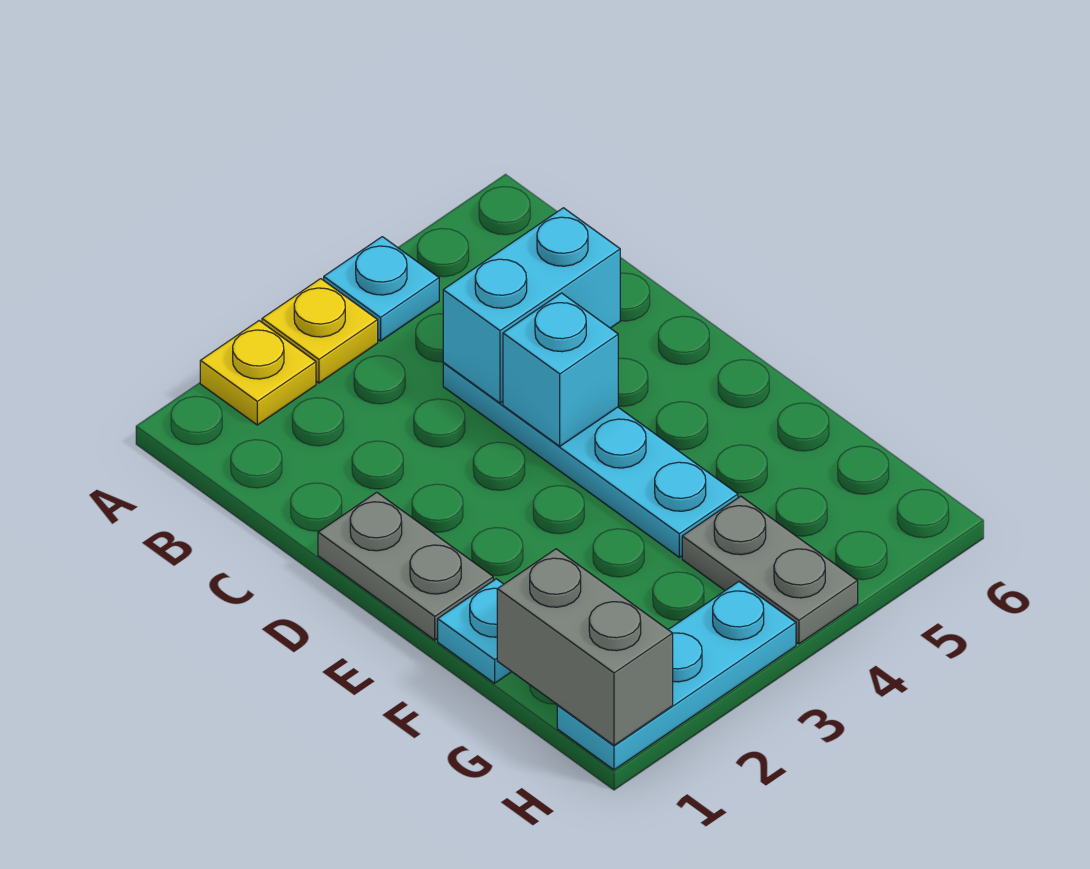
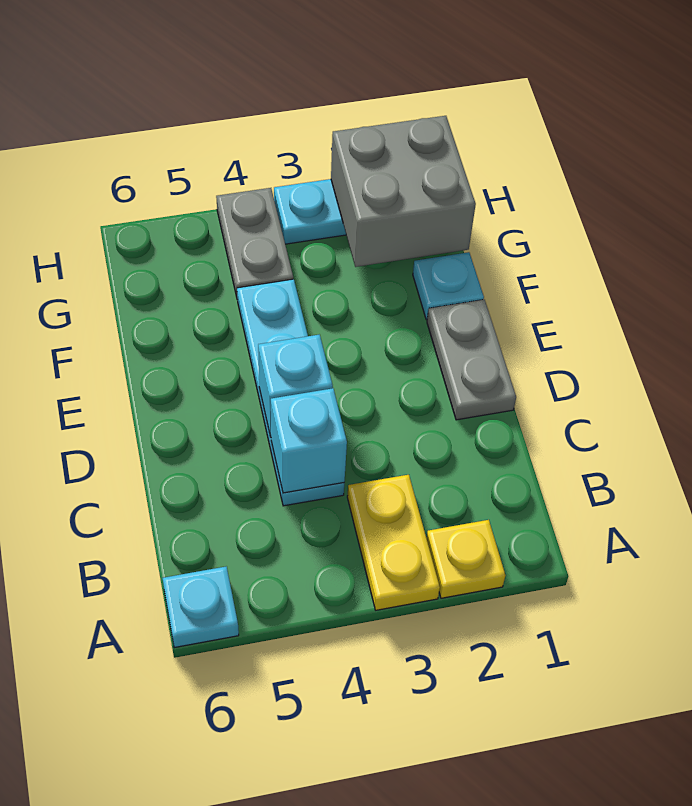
yellow 1x1 plate [262,279,378,383] -> yellow 1x2 plate [347,475,440,610]
cyan 1x1 plate [324,237,439,341] -> cyan 1x1 plate moved to [163,567,239,648]
cyan 1x2 brick [443,208,620,403] -> cyan 1x1 brick [271,388,347,493]
grey 1x2 brick [497,549,673,745] -> grey 2x2 brick [331,116,476,267]

